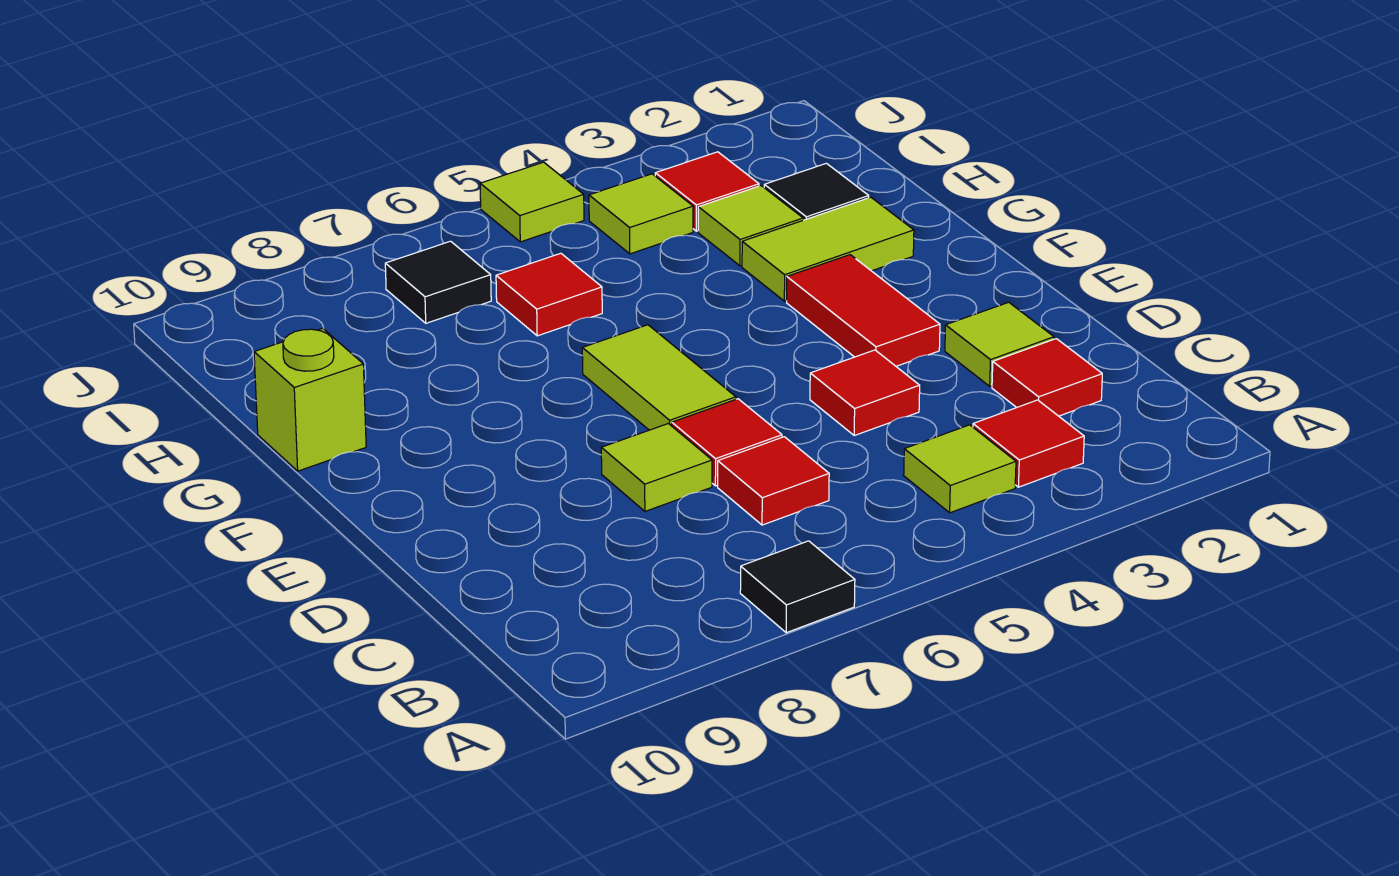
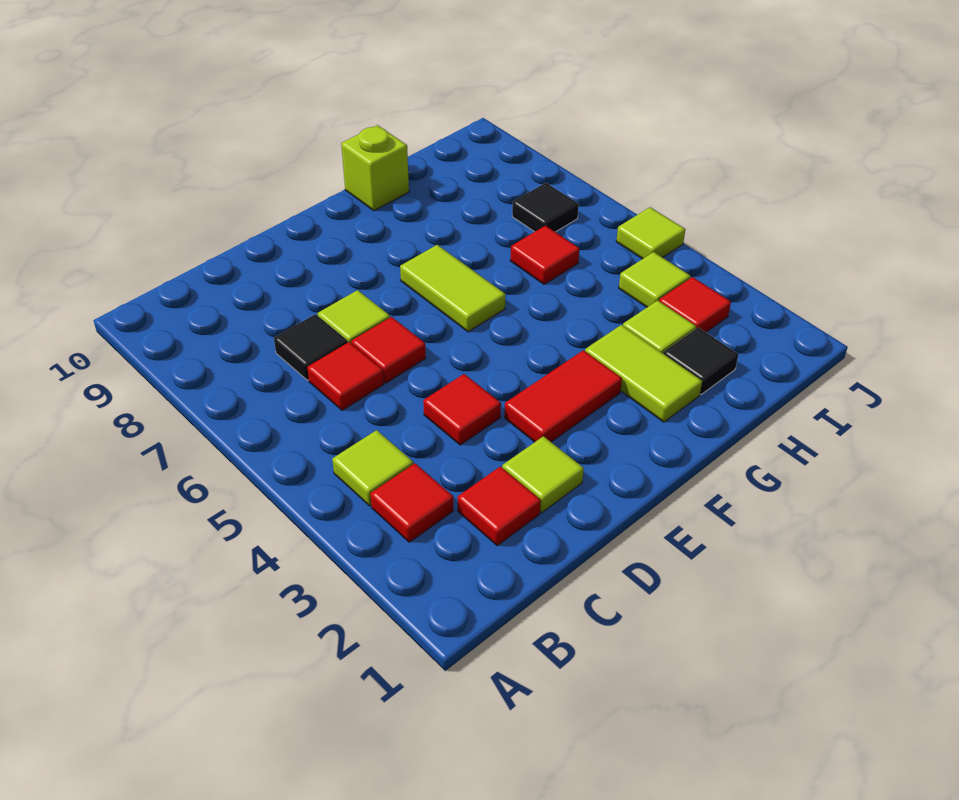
black 1x1 tile [740,541,855,633] -> black 1x1 tile moved to [274,314,348,380]
lime 1x2 tile [582,325,736,430] -> lime 1x2 tile turned to [400,245,505,332]

